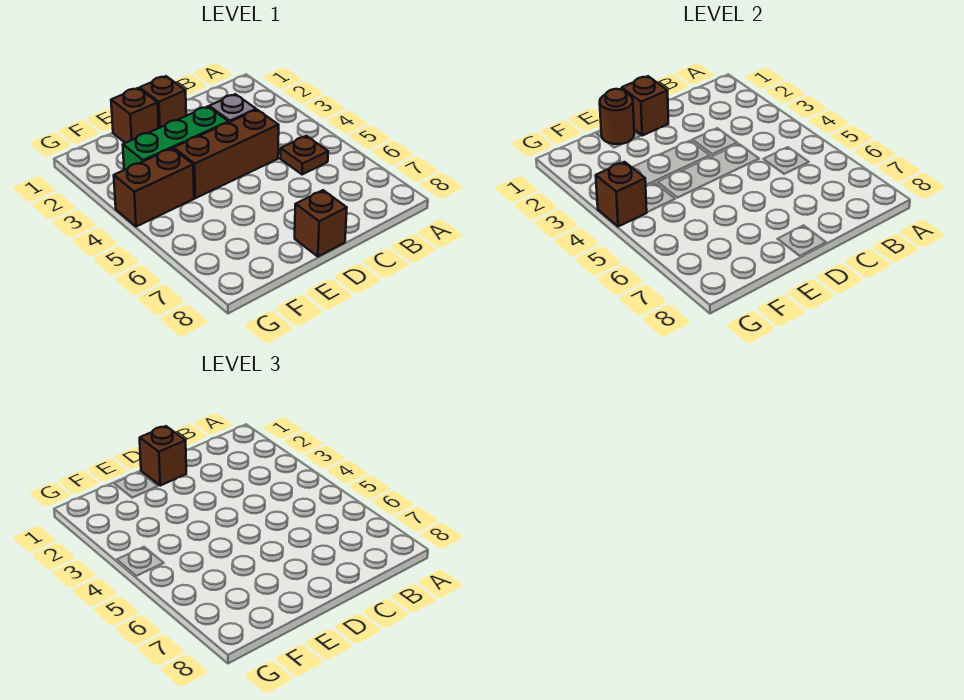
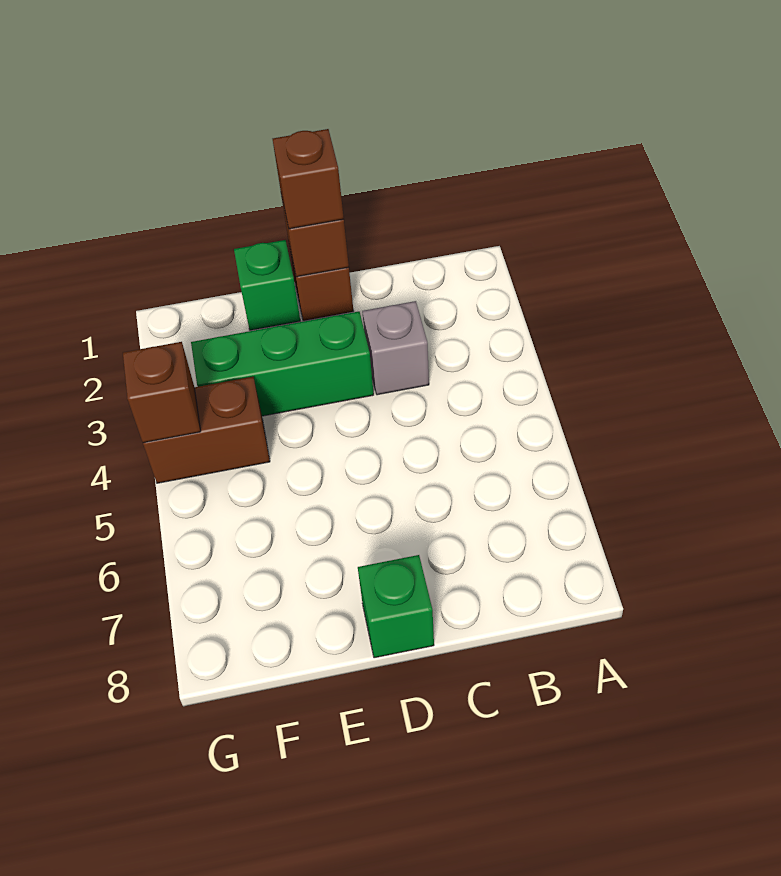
brown 1x1 plate [280,136,328,175] -> none
brown 1x3 brick [174,110,279,198] -> none
brown 1x1 brick [295,190,347,257] -> green 1x1 brick [358,555,434,658]
brown 1x1 brick [111,88,159,143] -> green 1x1 brick [234,240,300,330]
brown 1x1 round brick [600,89,634,144] -> none

